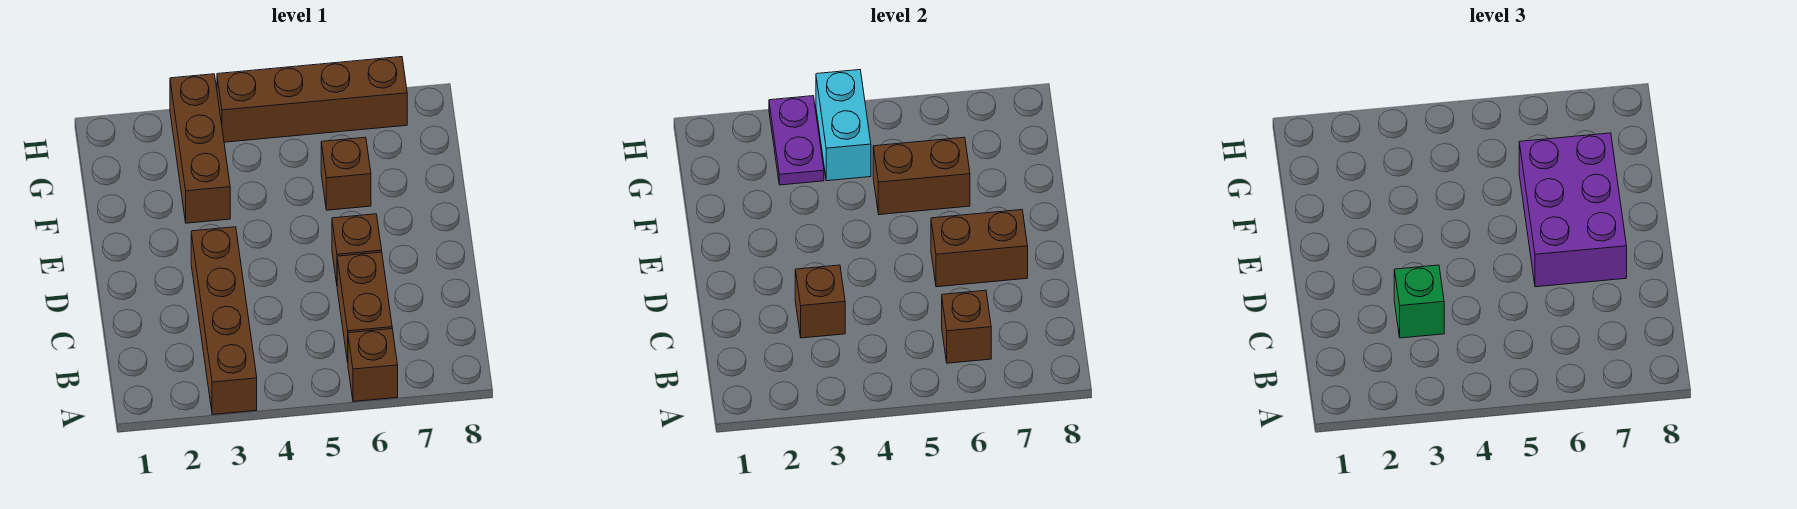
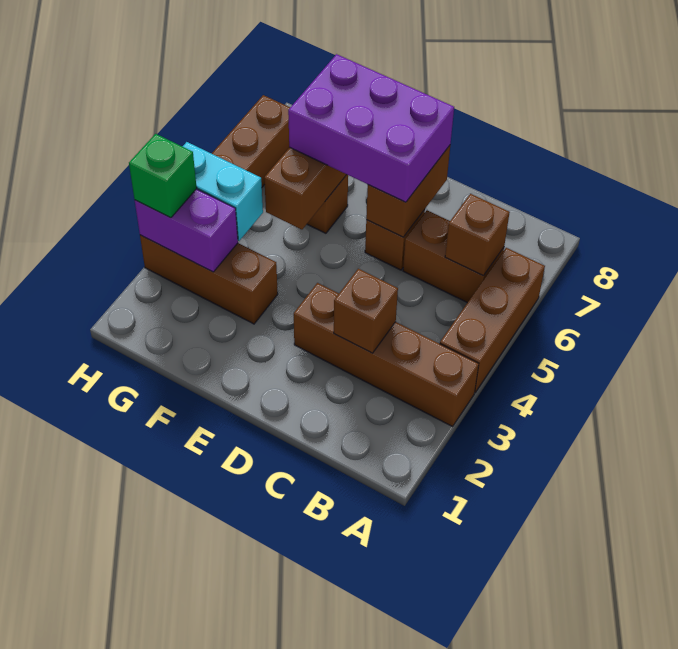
brown 1x1 brick [348,329,398,402] -> brown 1x3 brick [440,248,545,392]
green 1x1 brick [1394,265,1444,338] -> green 1x1 brick moved to [129,134,197,218]
purple 1x2 plate [769,96,824,185] -> purple 1x2 brick [135,189,238,272]

